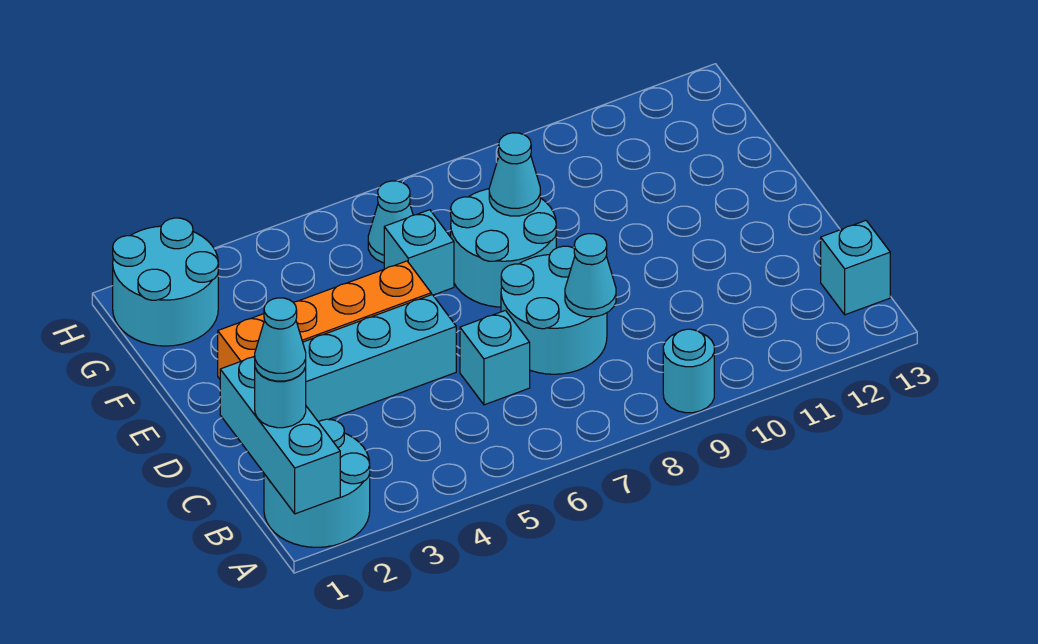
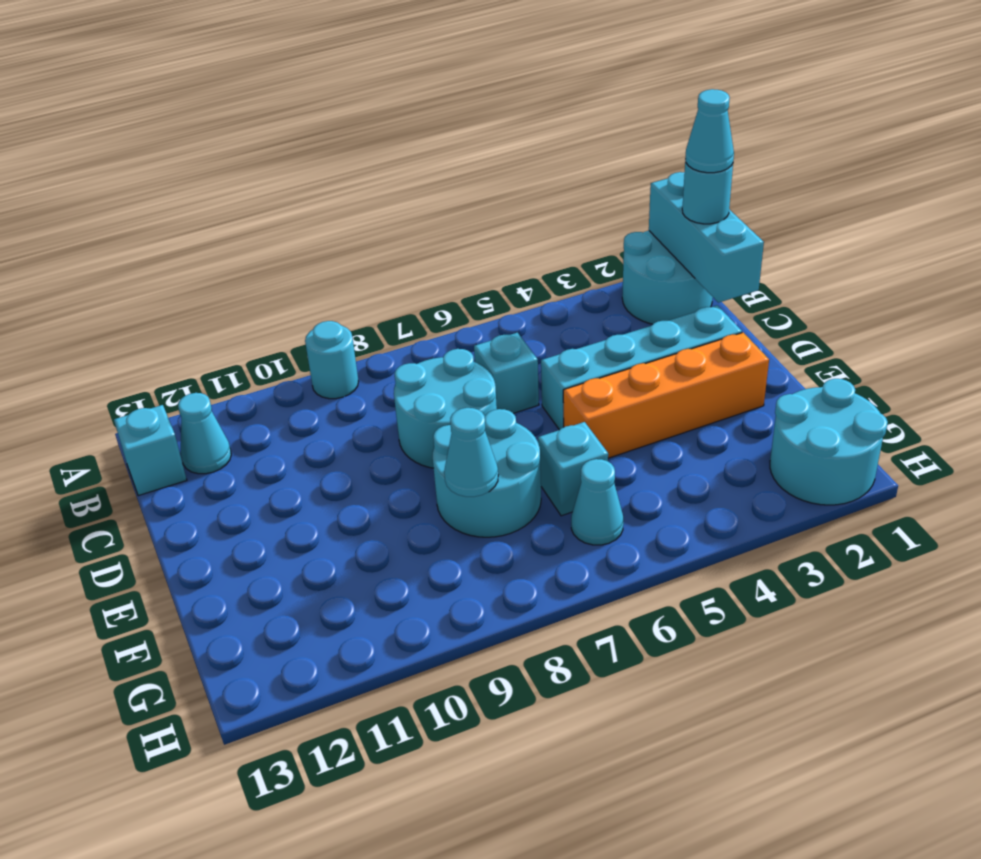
cyan 1x1 cone [565,234,616,317] -> cyan 1x1 cone moved to [178,393,231,474]

